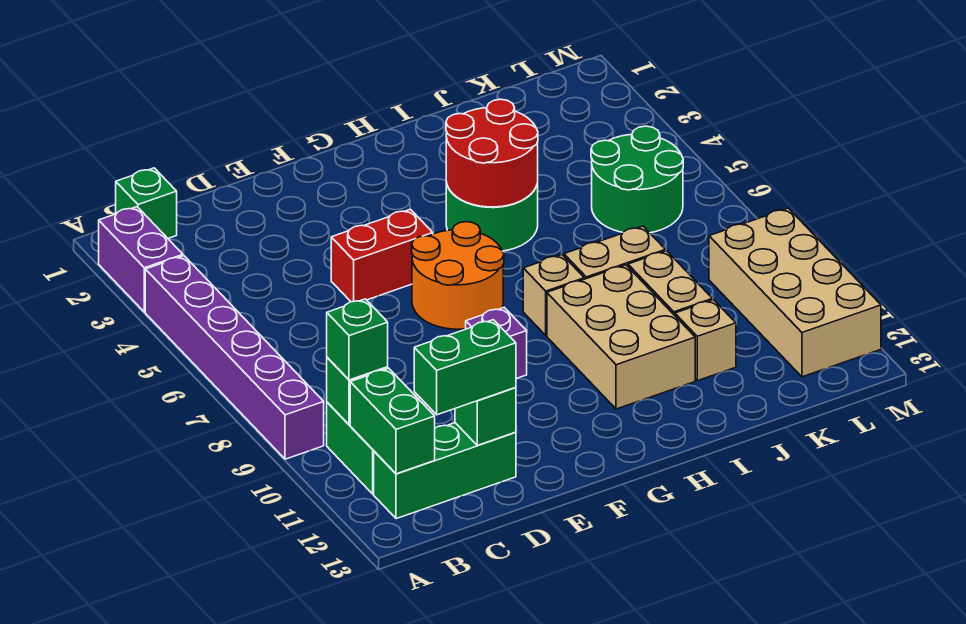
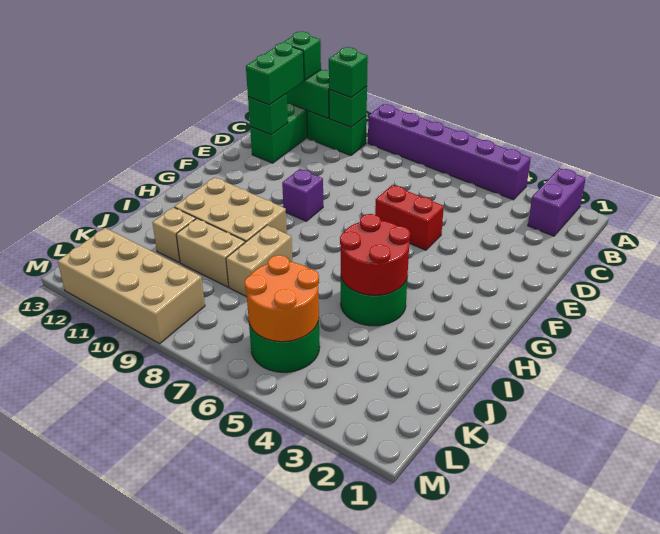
purple 1x2 brick [99,207,183,312] -> purple 1x2 brick turned to [528,168,586,236]
green 1x1 brick [116,168,177,238] -> green 1x1 brick moved to [283,31,321,81]
red 1x2 brick [331,209,433,302] -> red 1x2 brick turned to [375,185,444,250]
orange 2x2 round brick [412,222,504,329] -> orange 2x2 round brick moved to [245,255,319,342]
tan 1x1 brick [523,254,584,335] -> none

